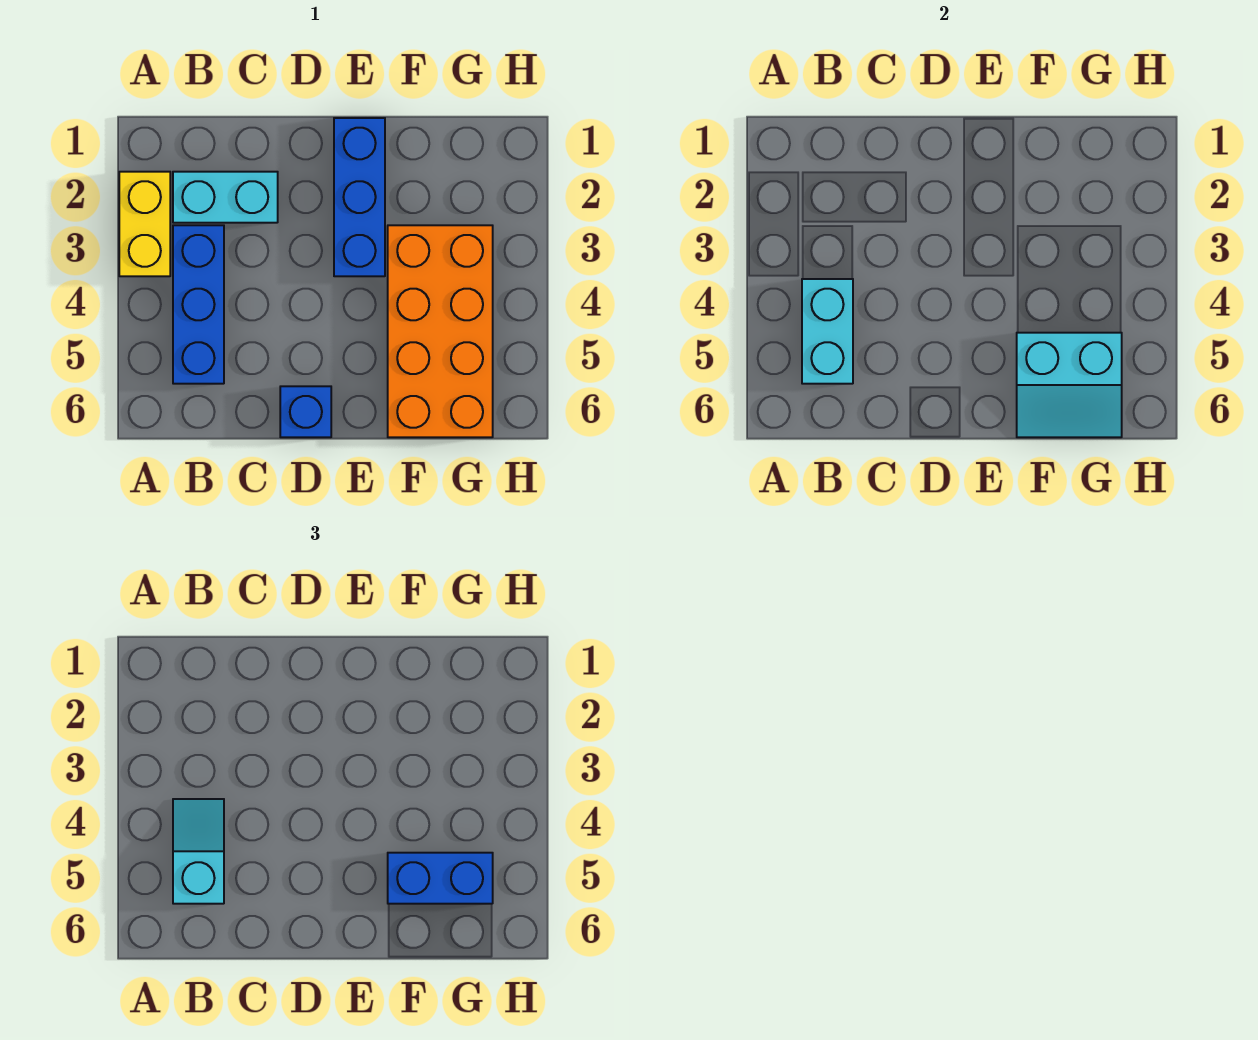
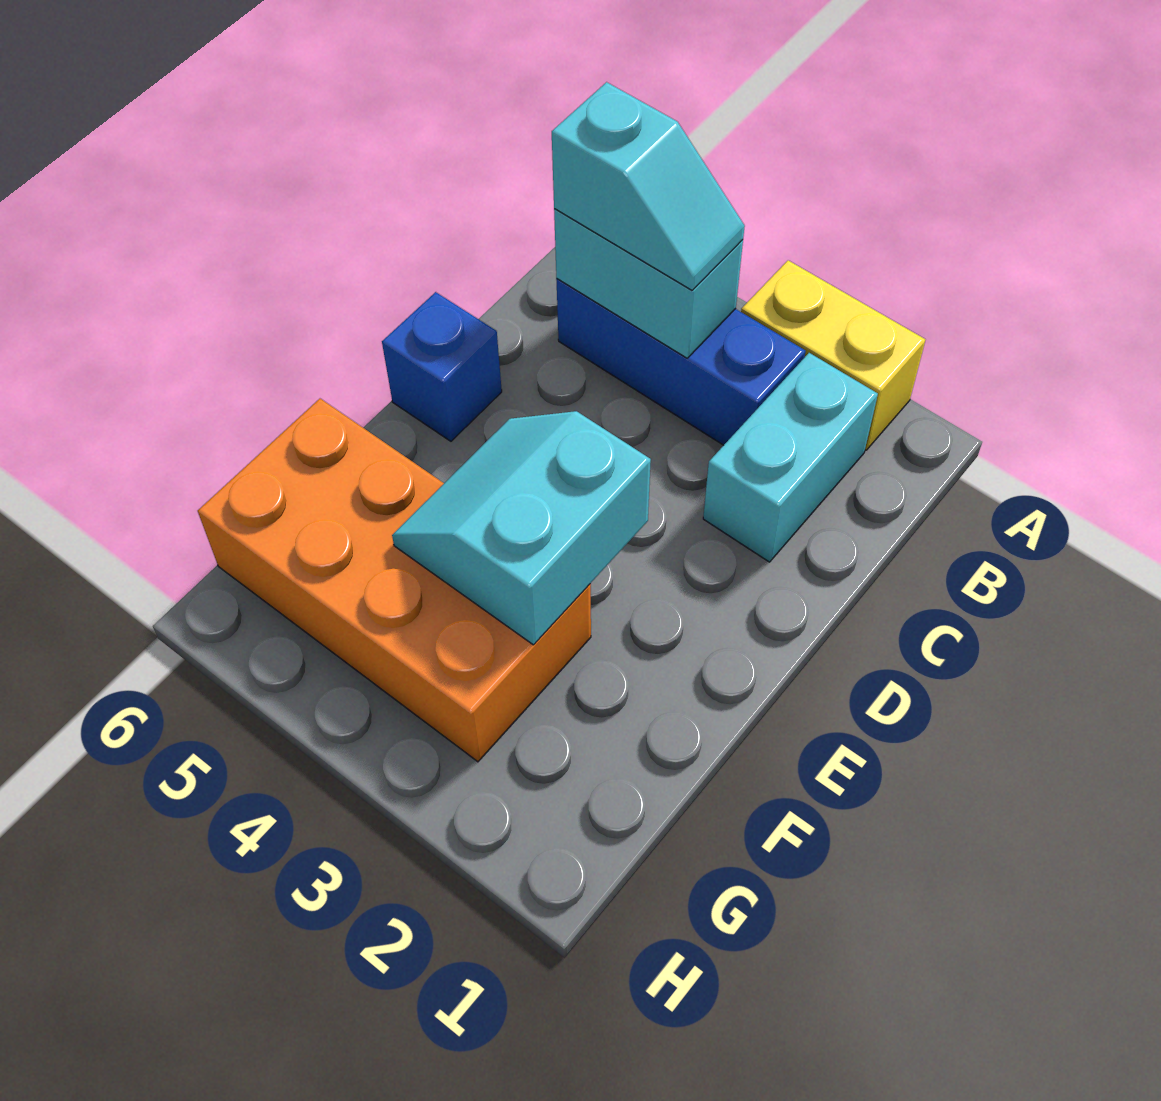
blue 1x3 brick [334,118,385,276] -> none
cyan 2x2 slope [1017,333,1122,437] -> cyan 2x2 slope moved to [392,411,651,645]
blue 1x2 brick [388,853,493,904] -> none

